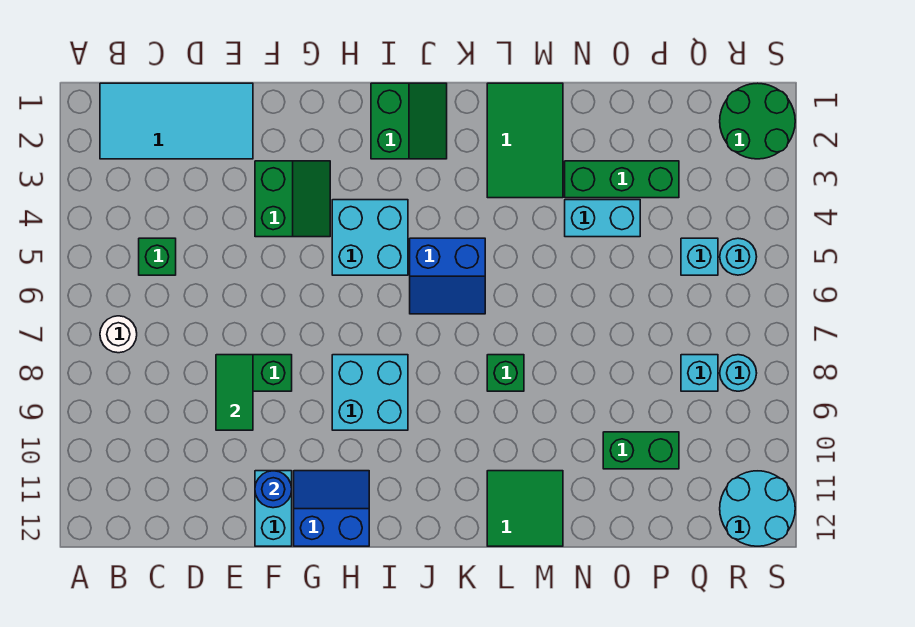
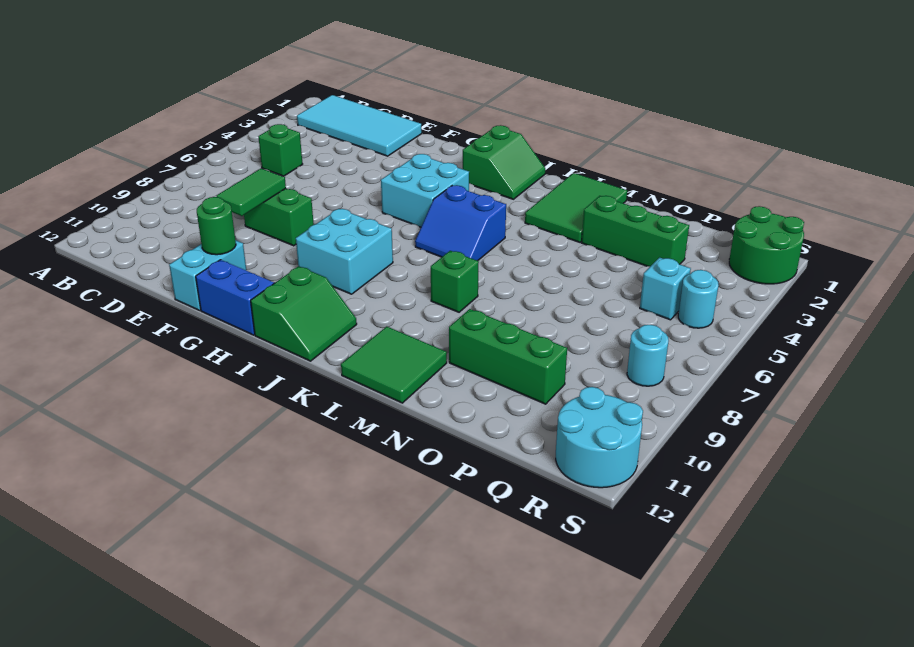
white 1x1 round brick [100,316,137,353] -> none
green 2x2 slope [255,161,330,237] -> green 2x2 slope moved to [251,266,357,361]
blue 1x1 round brick [255,471,292,508] -> green 1x1 round brick [197,197,236,255]
cyan 1x2 brick [565,200,640,237] -> none
green 1x2 brick [603,432,679,469] -> green 1x3 brick [449,309,567,404]
cyan 1x1 brick [681,355,718,391] -> none

